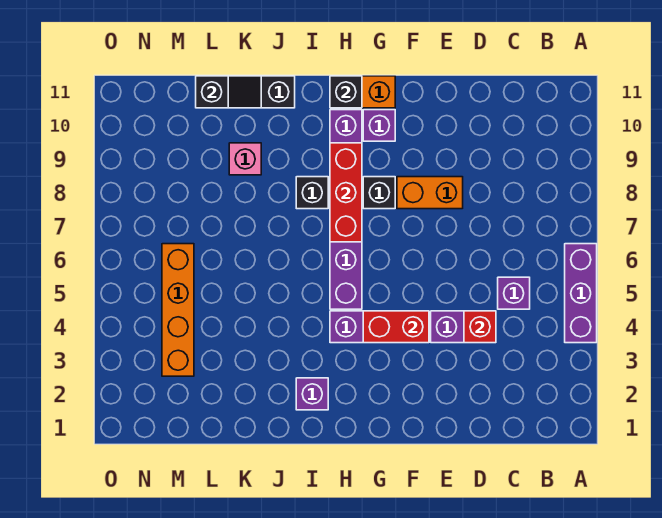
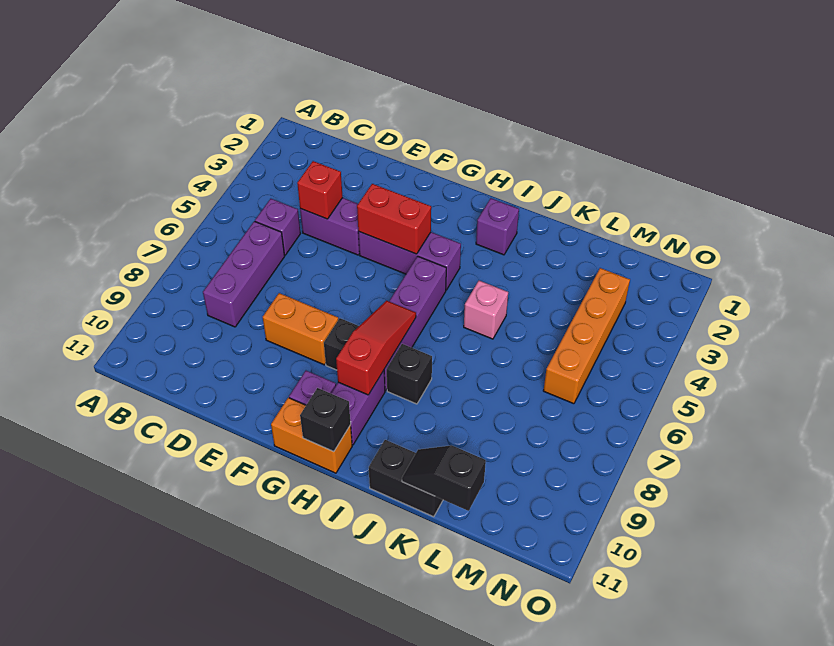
purple 1x3 brick [565,244,597,343] -> purple 1x3 brick moved to [203,221,285,327]
red 1x3 brick [330,143,362,242] -> red 1x3 slope [336,301,416,395]
pink 1x1 brick [229,143,261,175] -> pink 1x1 brick moved to [464,281,508,339]

